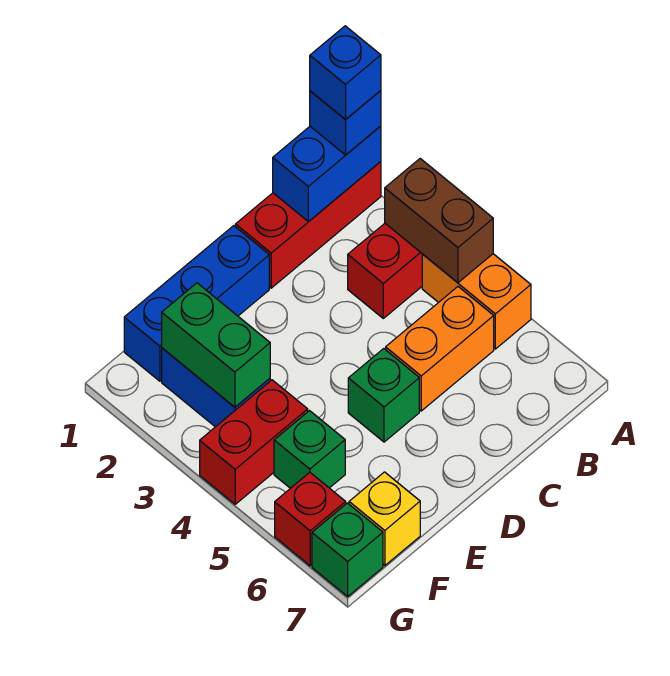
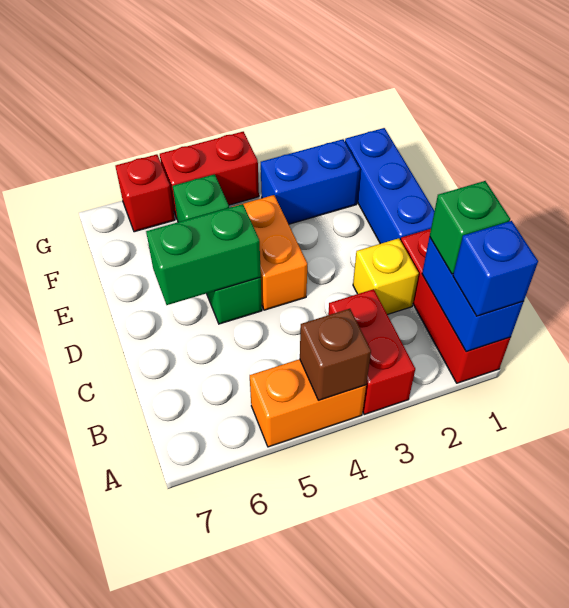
blue 1x1 brick [310,26,381,120] -> none
brown 1x2 brick [385,159,493,283] -> brown 1x1 brick [300,309,371,400]
orange 1x2 brick [386,287,494,411] -> orange 1x2 brick moved to [233,195,307,310]
green 1x2 brick [162,283,270,407] -> green 1x2 brick moved to [146,204,261,305]
red 1x2 brick [200,380,308,504] -> red 1x2 brick turned to [160,132,259,218]
yellow 1x1 brick [349,472,420,566] -> yellow 1x1 brick moved to [353,238,419,315]
green 1x1 brick [312,503,383,596] -> green 1x1 brick moved to [430,181,510,274]

